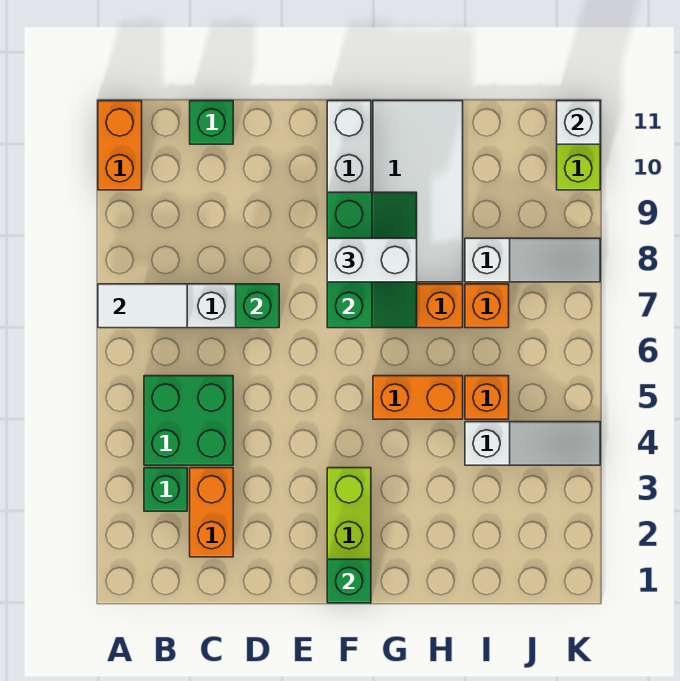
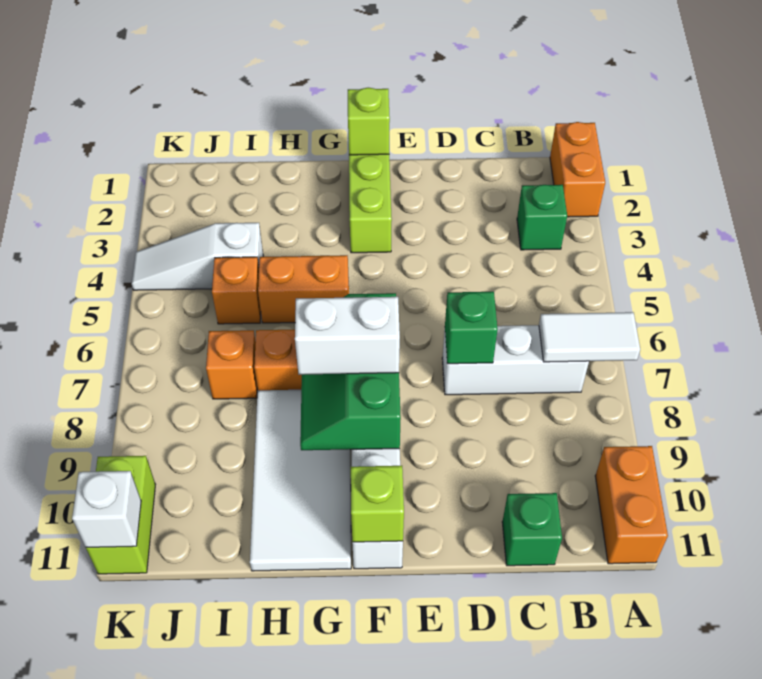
green 2x2 brick [144,376,233,465] -> none
orange 1x2 brick [190,468,233,557] -> orange 1x2 brick moved to [550,122,605,217]
green 1x1 brick [327,559,371,603] -> lime 1x1 brick [348,88,390,155]
none -> lime 1x1 brick [351,466,404,542]
white 1x3 slope [465,238,600,282] -> none

